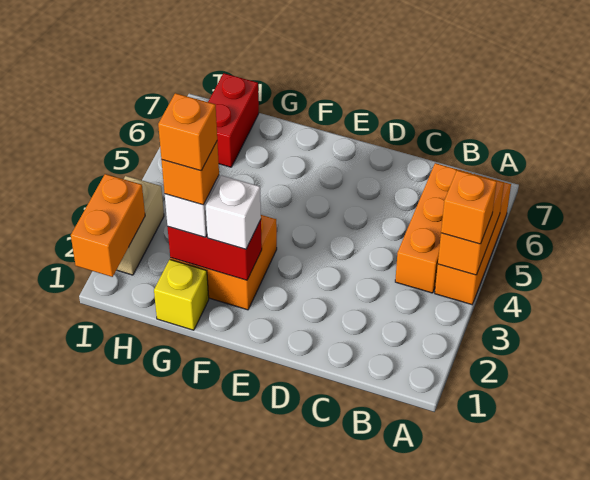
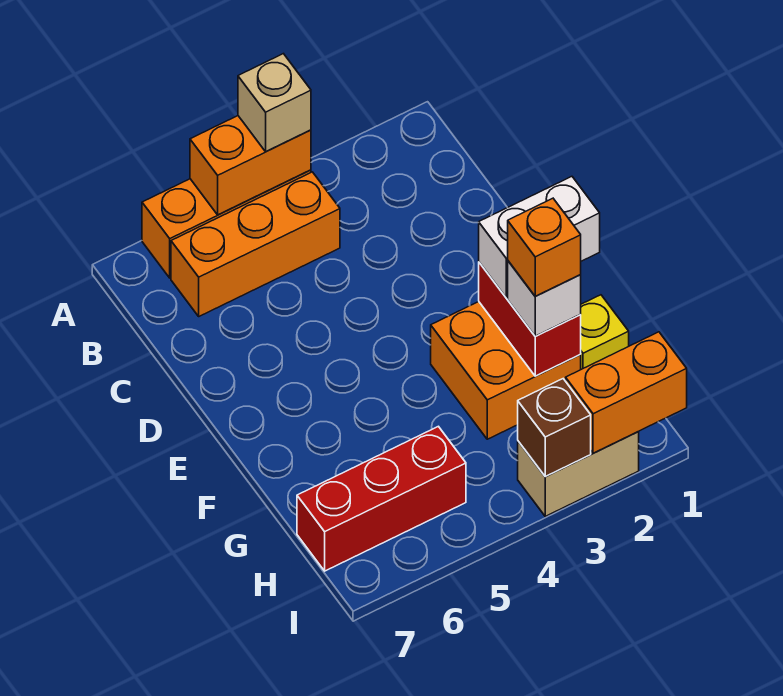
orange 1x1 brick [441,170,497,244] -> tan 1x1 brick [238,54,311,152]
white 1x1 brick [206,175,261,249] -> white 1x2 brick [479,177,600,298]
orange 1x1 brick [158,93,217,171] -> none
red 1x2 brick [208,73,259,167] -> red 1x3 brick [297,426,466,571]
none -> brown 1x1 brick [518,379,591,477]

